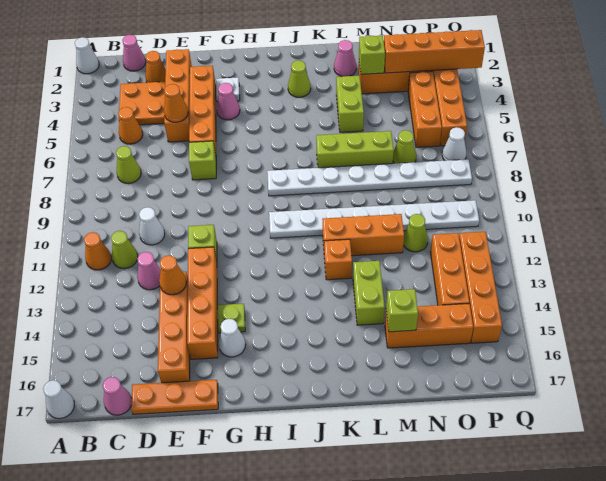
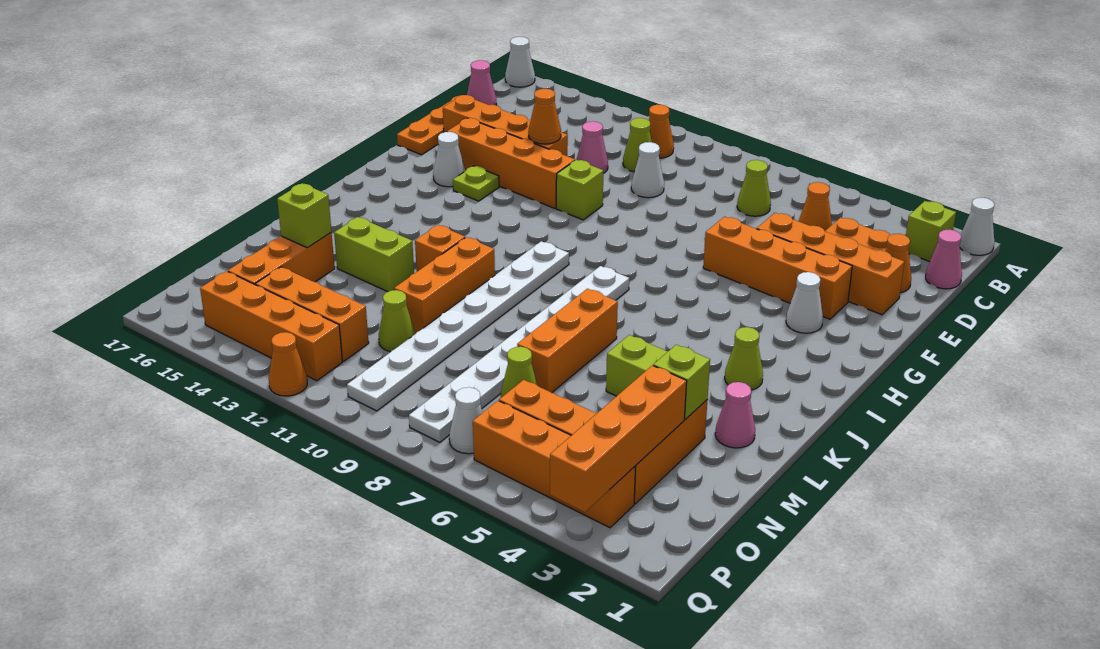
orange 1x1 cone [164,84,188,122] -> orange 1x1 cone moved to [269,332,307,396]
lime 1x1 brick [189,141,216,180] -> lime 1x1 brick moved to [906,201,956,262]
white 1x1 plate [216,78,240,102] -> white 1x1 cone [786,272,823,333]
pink 1x1 cone [217,83,240,120] -> none
lime 1x3 brick [316,131,394,168] -> orange 1x3 brick [517,289,618,393]

